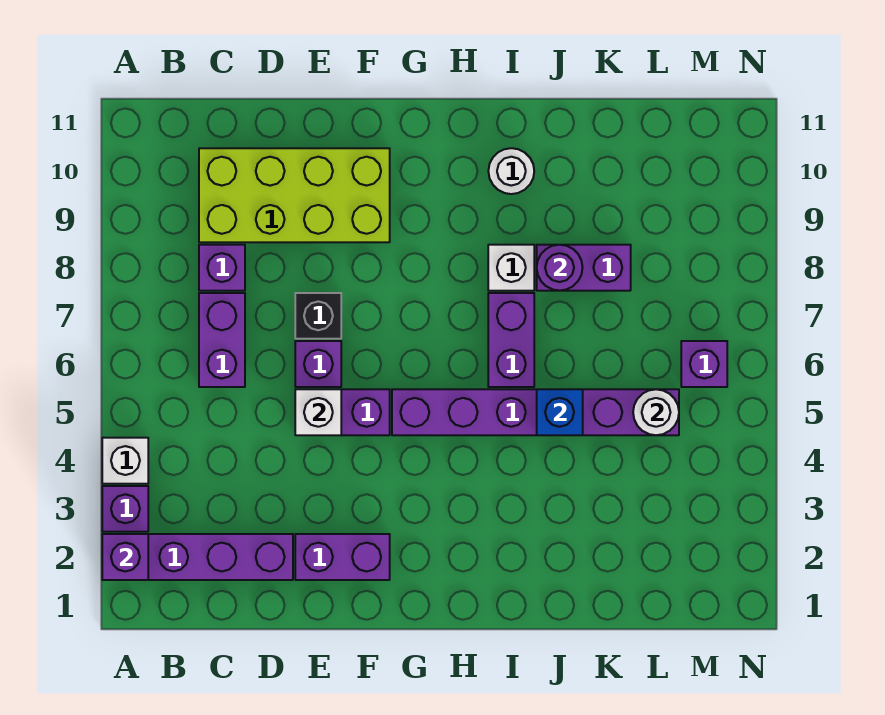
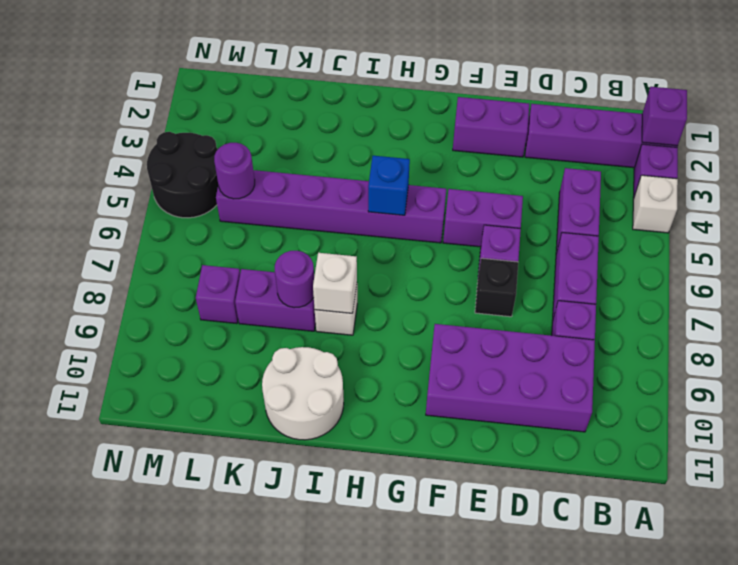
lime 2x4 brick [199,148,390,242] -> purple 2x4 brick [426,324,595,432]
white 1x1 brick [295,389,341,435] -> white 1x1 brick moved to [313,253,357,313]
purple 1x2 brick [488,293,534,387] -> purple 1x2 brick moved to [556,168,601,253]
white 1x1 round brick [488,148,534,194] -> white 2x2 round brick [262,347,344,440]
blue 1x1 brick [537,389,583,435] -> blue 1x1 brick moved to [368,156,410,215]
white 1x1 round brick [633,389,679,435] -> purple 1x1 round brick [214,143,255,199]
none -> black 2x2 round brick [147,132,218,218]
purple 1x1 brick [681,341,727,387] -> purple 1x1 brick moved to [196,265,240,324]

